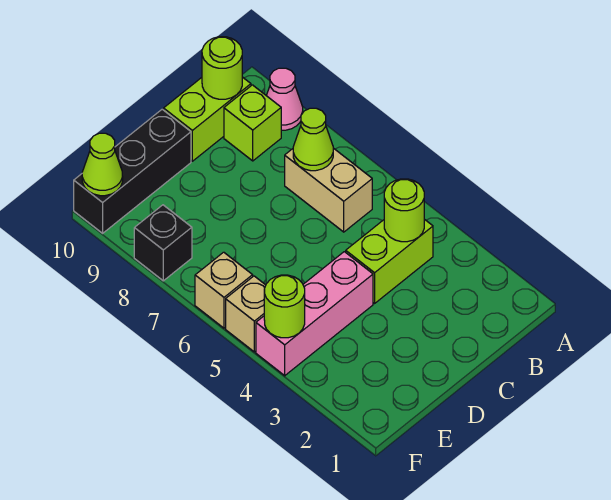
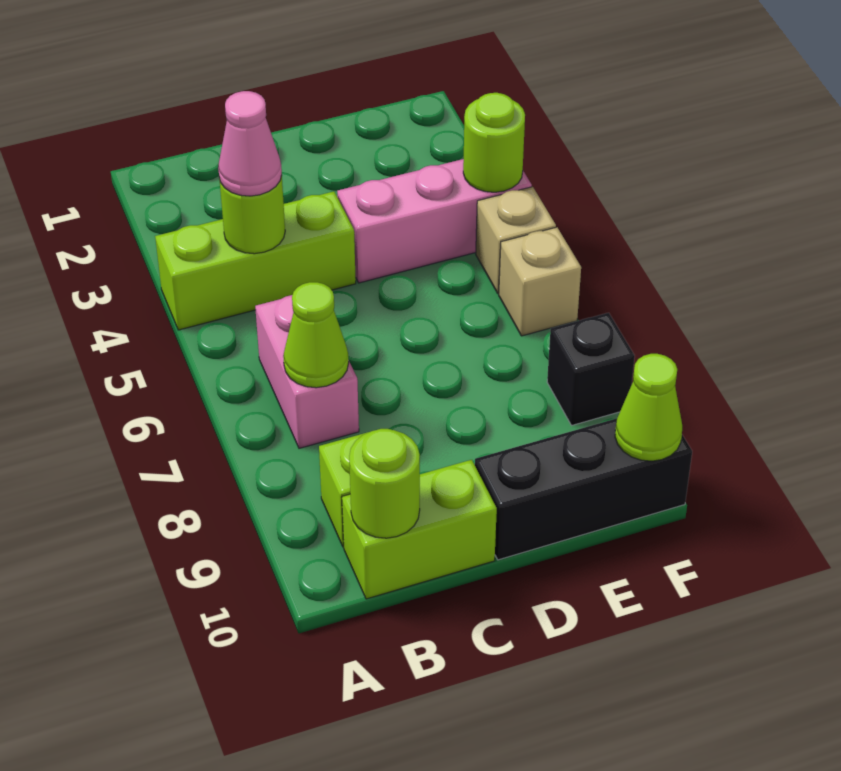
pink 1x1 cone [266,68,303,130] -> pink 1x1 cone moved to [218,91,282,196]
lime 1x2 brick [346,219,433,303] -> lime 1x3 brick [155,191,356,330]
tan 1x2 brick [285,148,372,232] -> pink 1x2 brick [255,295,359,448]

